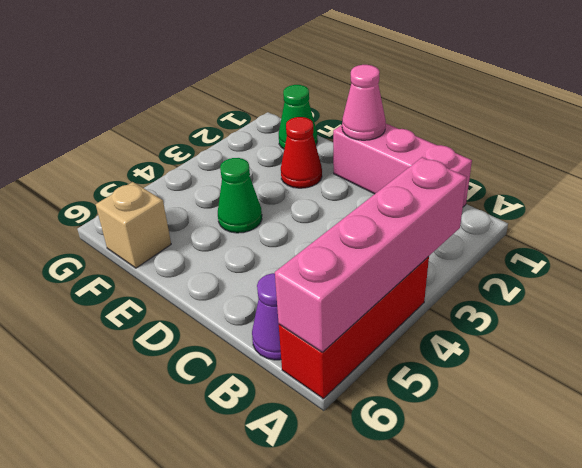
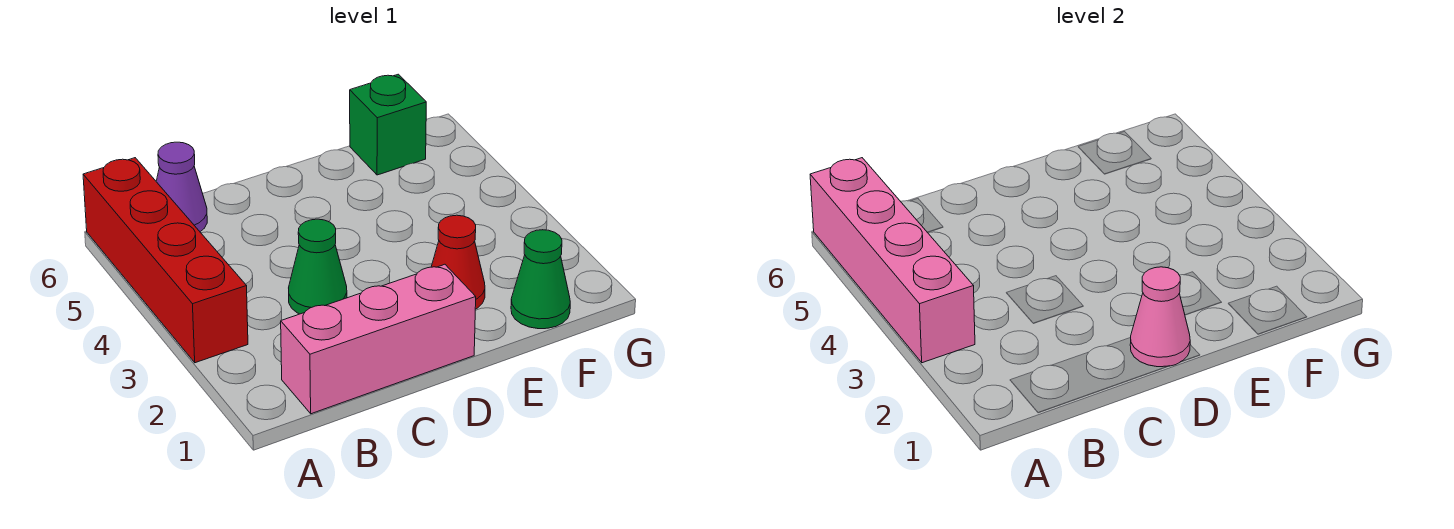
red 1x3 brick [279,256,429,399] -> red 1x4 brick [83,158,248,363]
green 1x1 cone [218,158,262,233] -> green 1x1 cone moved to [289,219,347,314]
tan 1x1 brick [96,182,171,268] -> green 1x1 brick [350,74,426,175]

